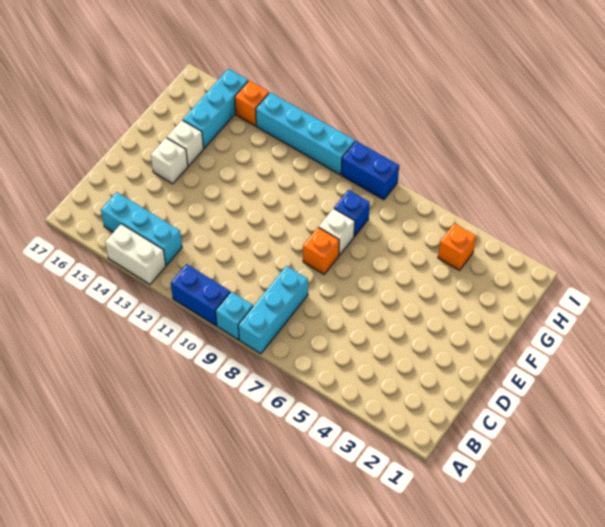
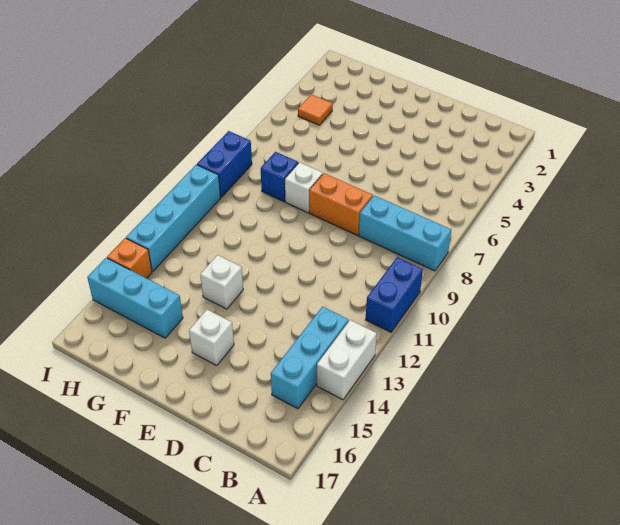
cyan 1x1 brick [215,292,253,340] -> none
orange 1x1 brick [303,227,339,274] -> orange 1x2 brick [309,173,373,235]
white 1x1 brick [167,120,203,166] -> white 1x1 brick moved to [200,255,243,309]
orange 1x1 brick [438,223,476,270] -> orange 1x1 tile [298,94,333,125]

